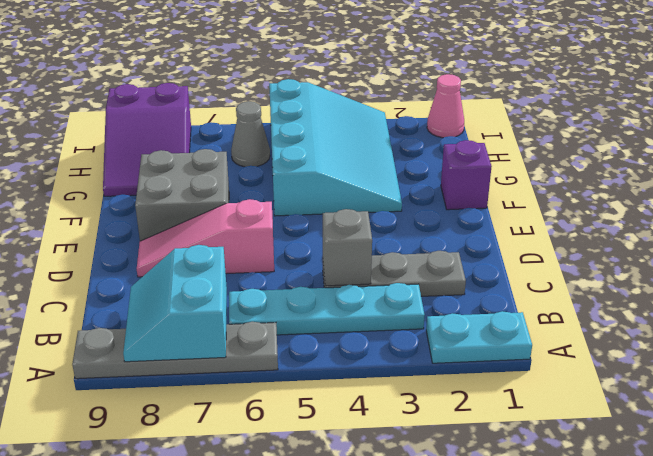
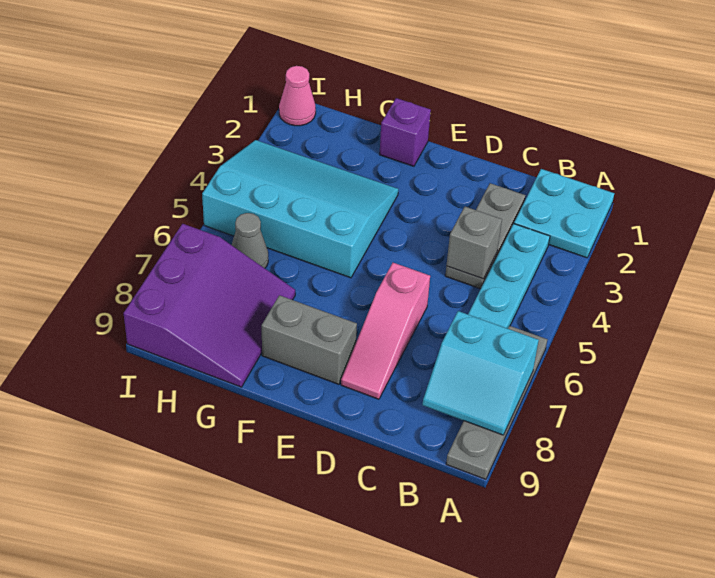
cyan 1x2 plate [426,311,532,363] -> cyan 2x2 plate [514,169,614,258]
grey 2x2 brick [135,149,229,241] -> grey 1x2 brick [262,295,357,384]
purple 2x3 slope [103,83,191,196] -> purple 3x3 slope [124,224,295,387]

